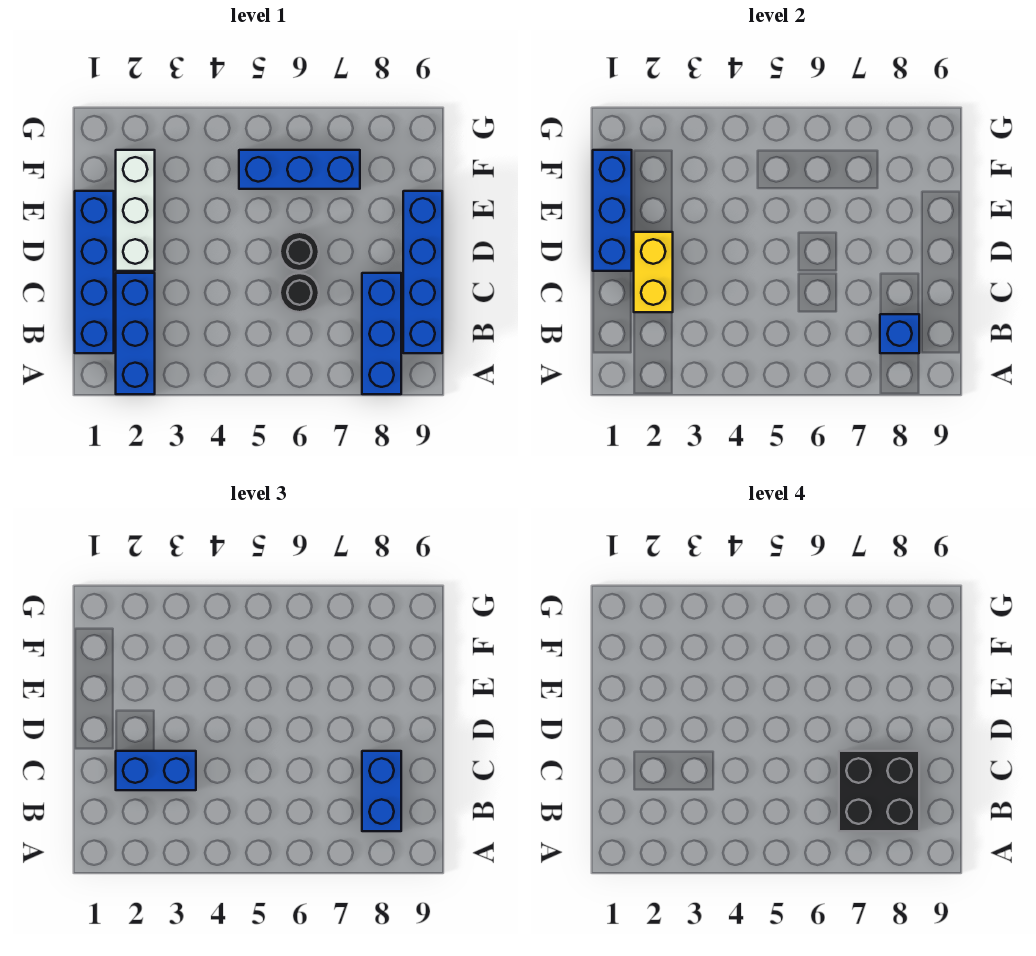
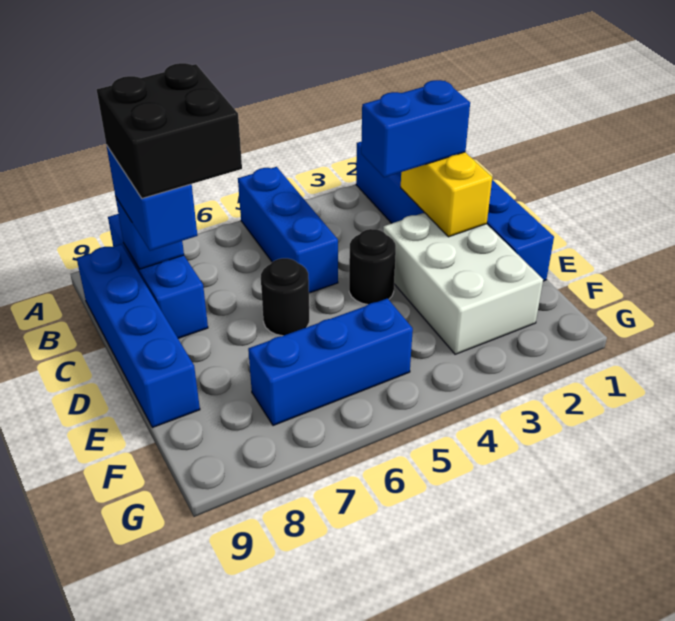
black 1x1 round brick [280,273,319,312] -> black 1x1 round brick moved to [349,229,396,304]
blue 1x3 brick [593,150,632,271] -> blue 1x3 brick moved to [238,167,338,293]
white 1x3 brick [116,150,155,271] -> white 2x3 brick [383,213,543,354]

